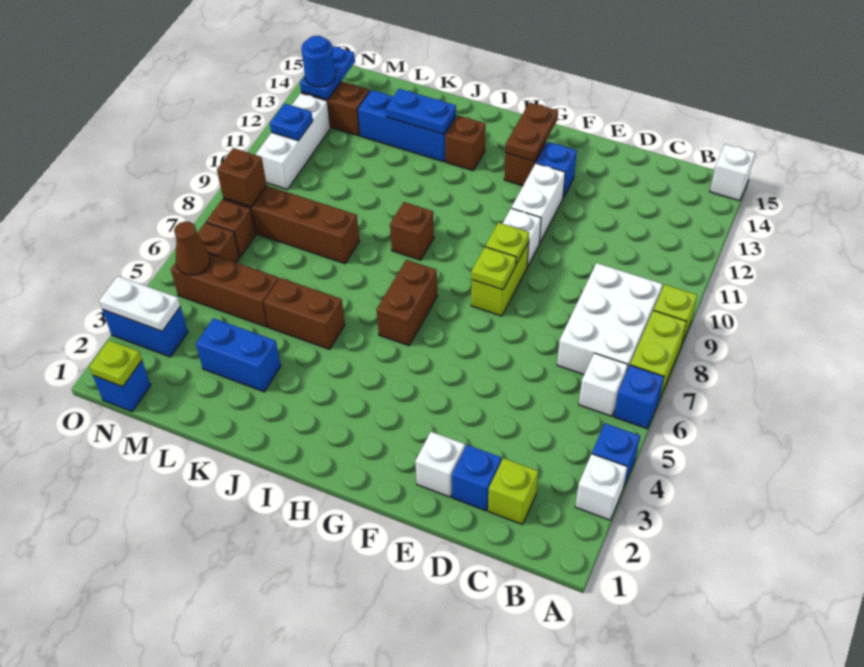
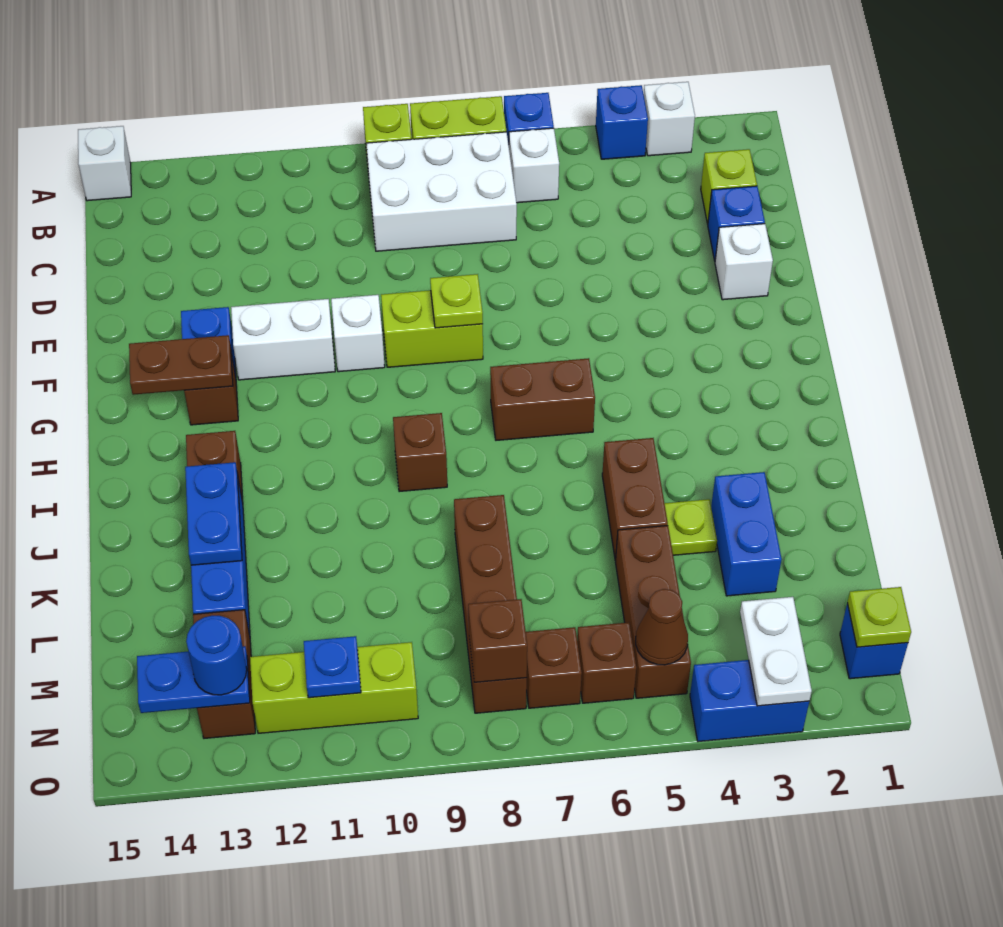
lime 1x1 plate [485,223,529,264] -> lime 1x1 plate moved to [665,499,717,555]
blue 1x2 brick [102,307,188,357] -> blue 1x2 brick turned to [690,660,809,742]
white 1x3 brick [256,93,330,189] -> lime 1x3 brick [250,642,418,733]

